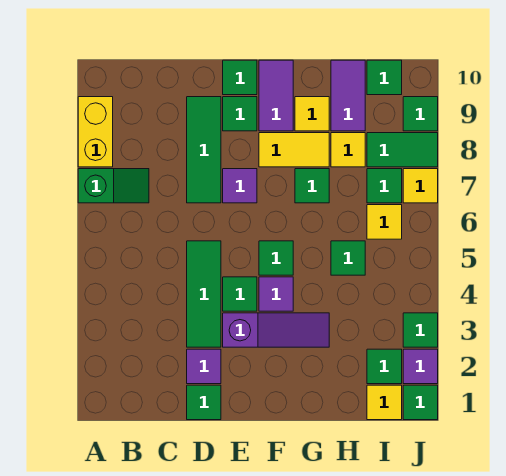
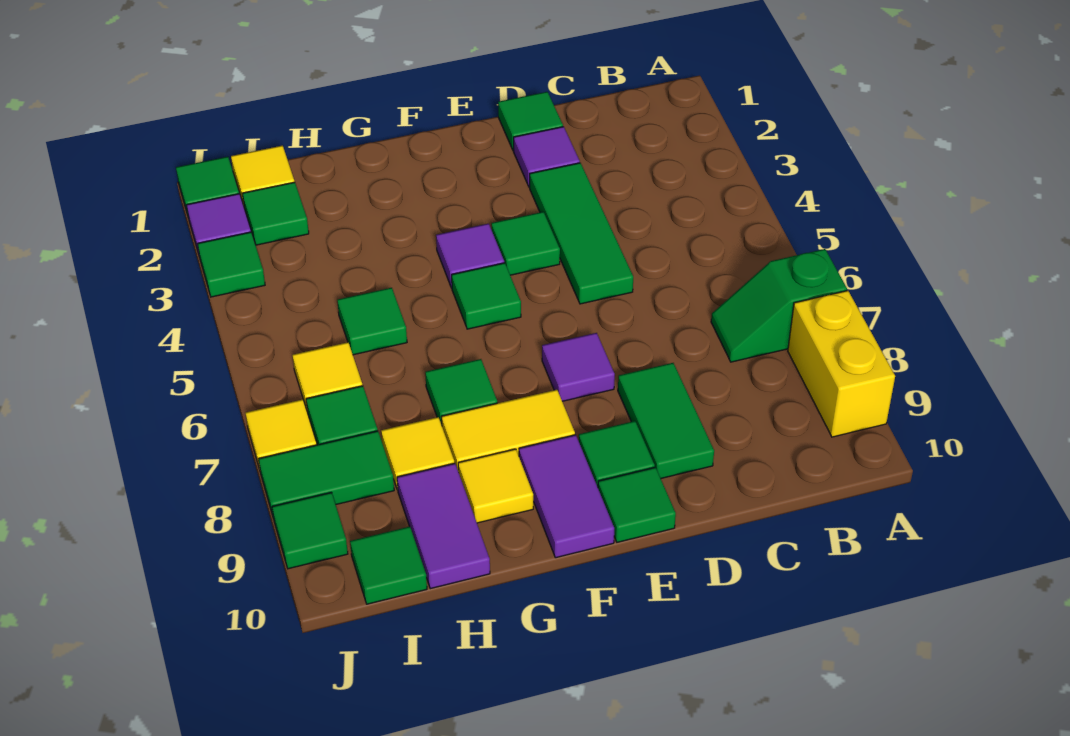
green 1x3 tile [187,97,221,203] -> green 1x2 tile [618,363,714,478]
purple 1x3 slope [223,313,329,347] -> none

